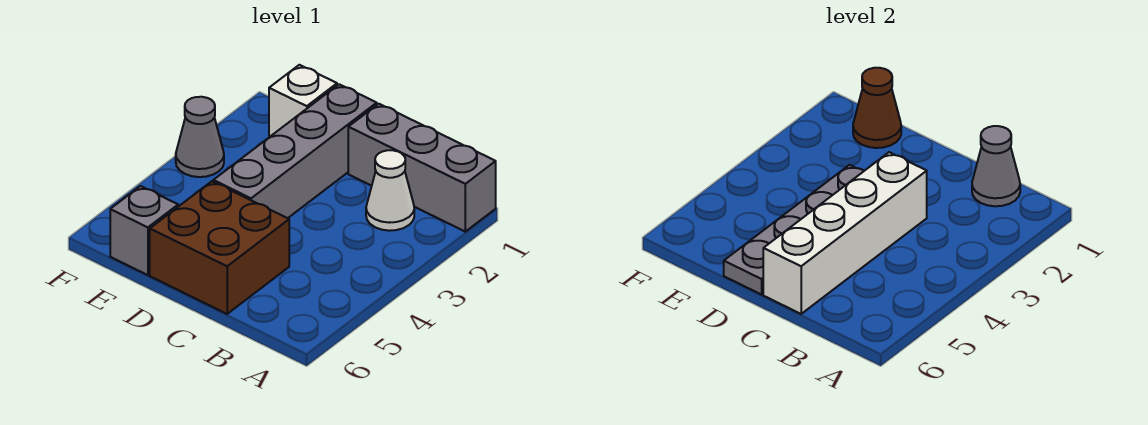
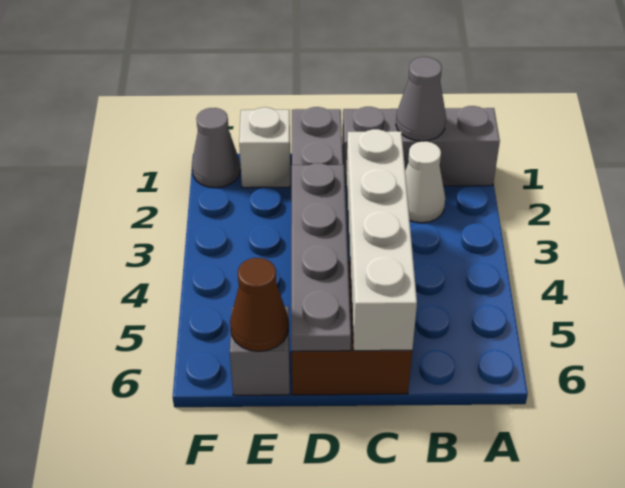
brown 1x1 cone [853,68,901,148] -> brown 1x1 cone moved to [230,258,289,351]
grey 1x1 cone [176,97,224,177] -> grey 1x1 cone moved to [192,108,240,188]

